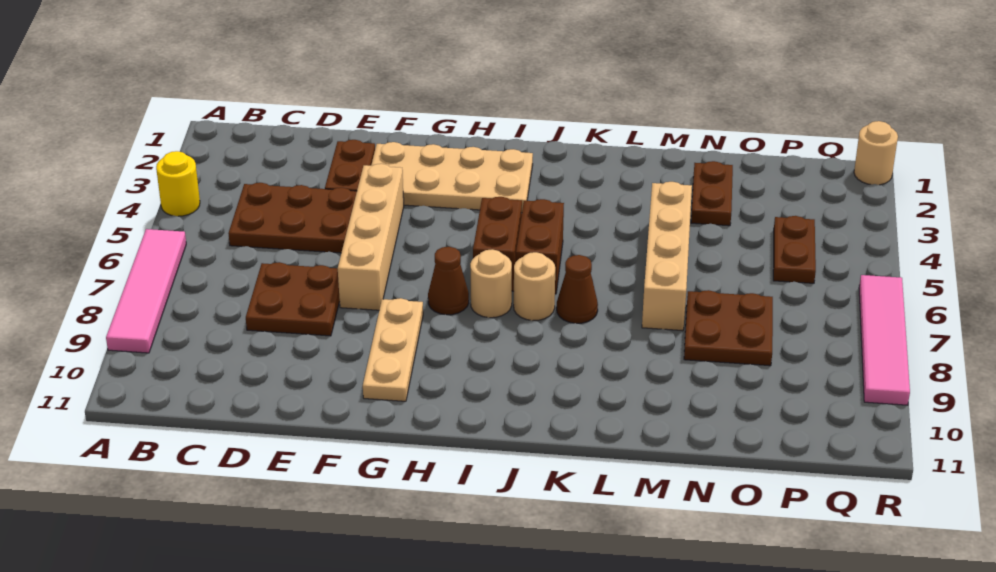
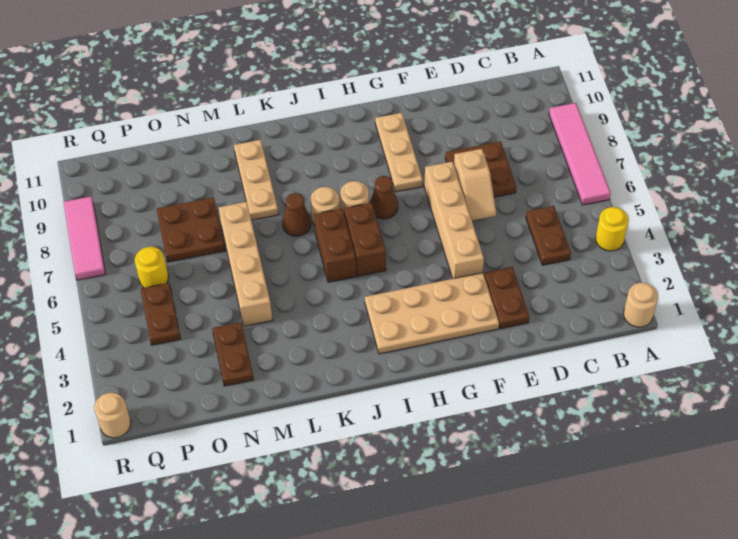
none -> tan 1x1 round brick [623,283,658,327]
brown 2x3 plate [228,183,357,253] -> brown 1x2 plate [526,206,571,265]
none -> tan 1x2 slope [454,149,496,221]
none -> tan 1x3 plate [234,140,278,220]
none -> yellow 1x1 round brick [135,247,168,288]
pink 1x4 tile [859,275,910,405] -> pink 1x3 tile [64,196,105,280]

